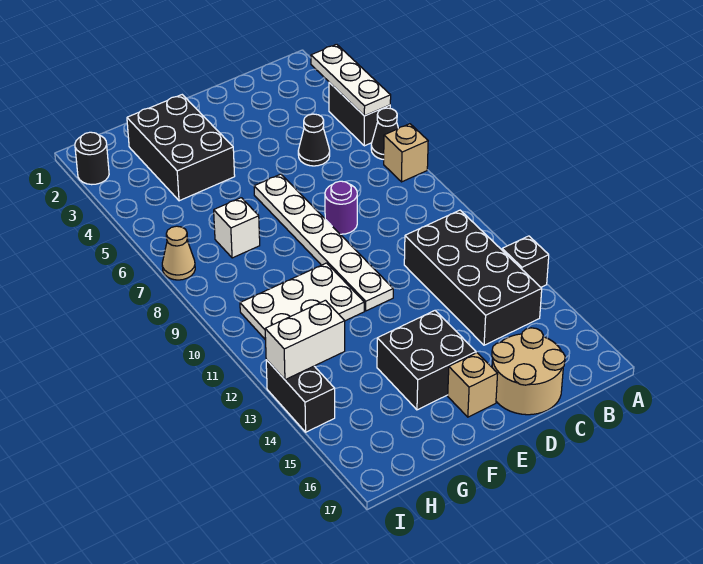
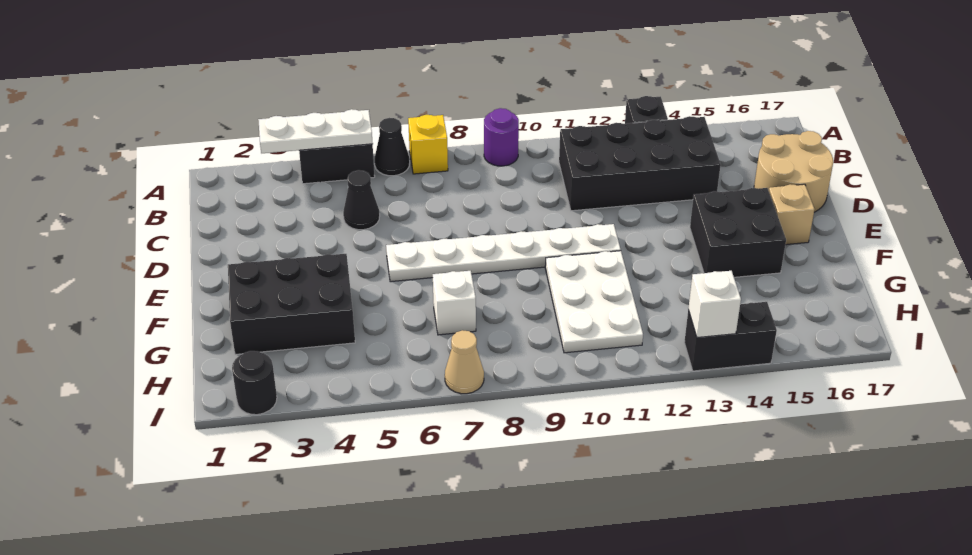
tan 1x1 brick [384,124,428,182] -> yellow 1x1 brick [408,115,448,174]
purple 1x1 round brick [325,181,357,234] -> purple 1x1 round brick moved to [484,108,519,166]
white 1x2 brick [265,300,345,380] -> white 1x1 brick [688,271,741,338]

